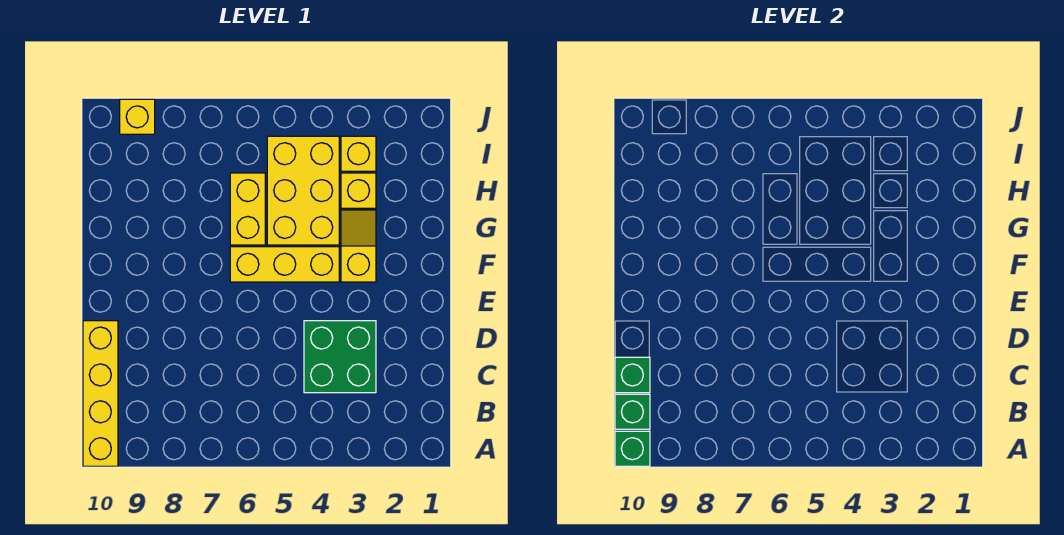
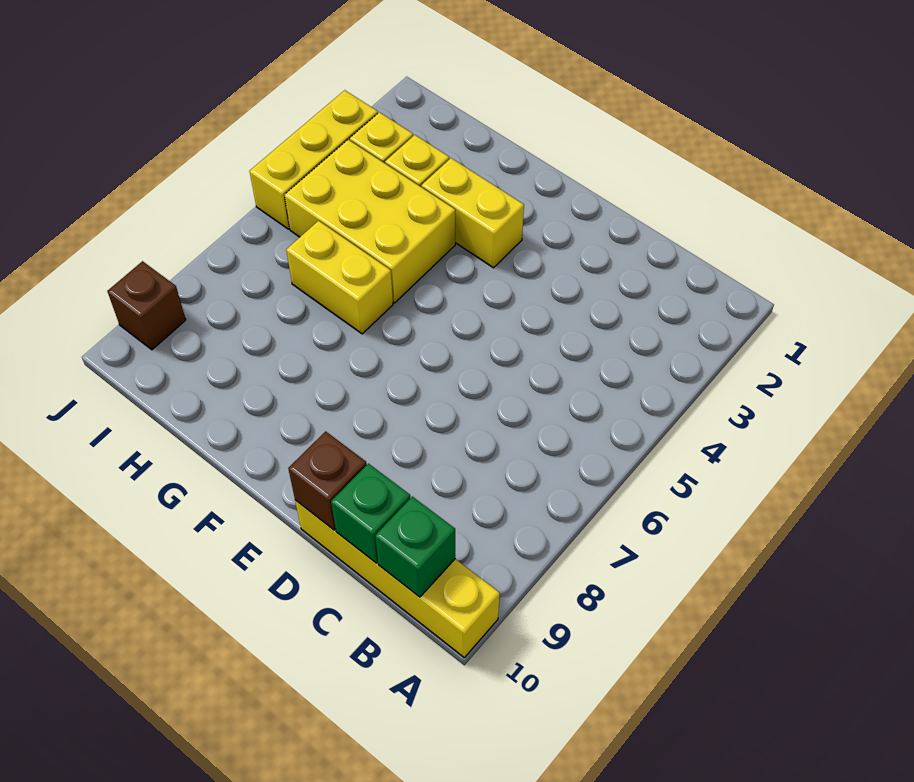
green 1x1 brick [615,431,650,466] -> none
green 2x2 brick [304,321,376,393] -> none
none -> brown 1x1 brick [288,431,367,530]
yellow 1x2 slope [341,210,376,282] -> yellow 1x2 brick [421,158,524,268]
yellow 1x3 brick [230,247,339,282] -> yellow 1x3 brick moved to [250,90,378,229]
yellow 1x1 brick [120,99,155,134] -> brown 1x1 brick [107,261,186,350]

